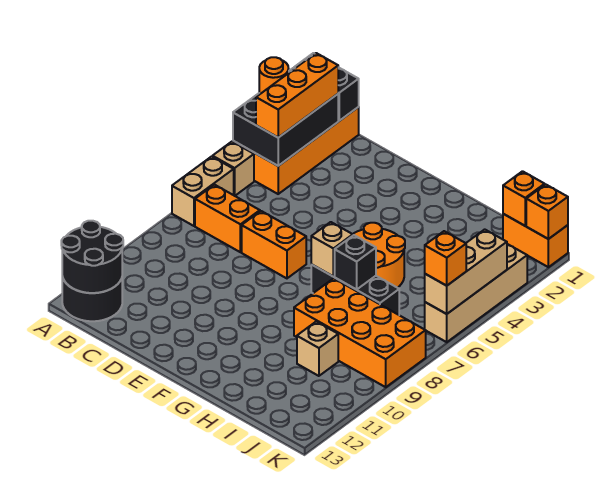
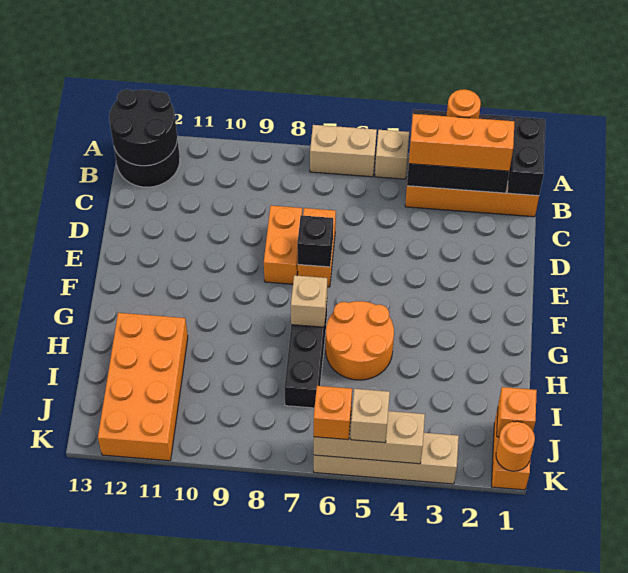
orange 1x2 brick [195,185,260,252] -> orange 1x2 brick moved to [264,206,302,284]
black 1x1 brick [335,235,376,290] -> black 1x1 brick moved to [297,215,333,267]
orange 2x4 brick [294,278,426,387] -> orange 2x4 brick moved to [98,313,188,461]
tan 1x1 brick [297,322,338,376] -> tan 1x1 brick moved to [351,389,390,443]
orange 1x1 brick [526,184,568,239] -> orange 1x1 round brick [496,421,535,471]

